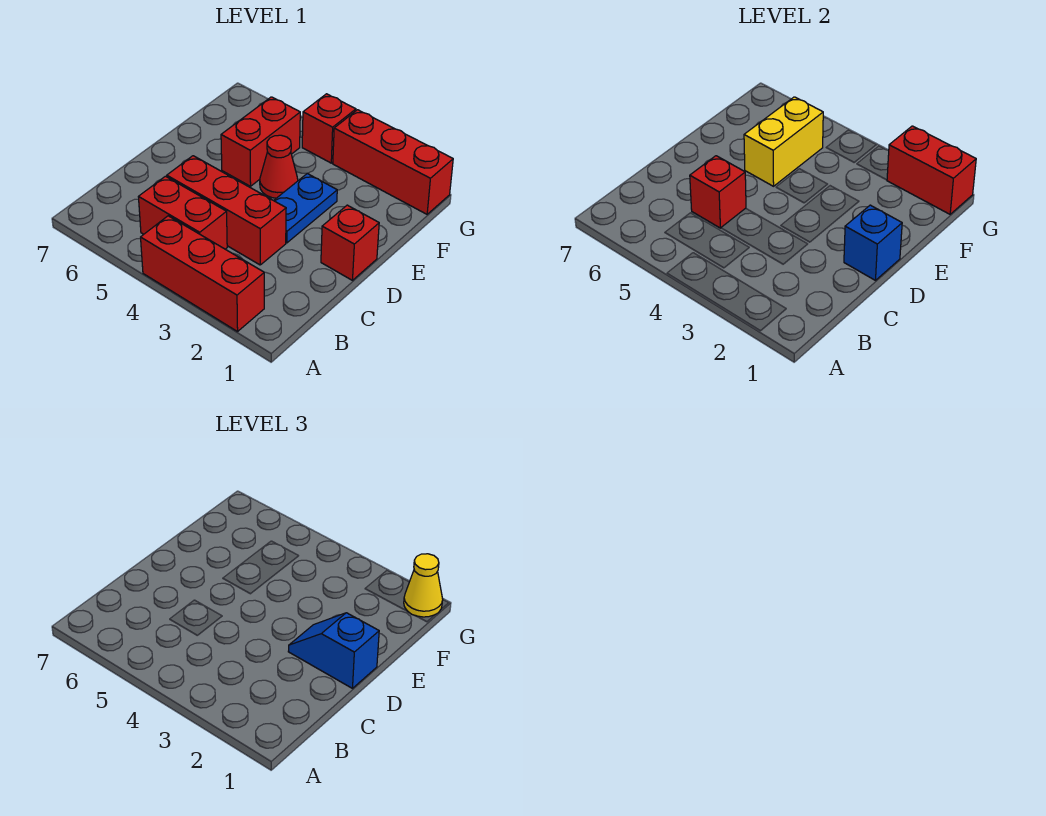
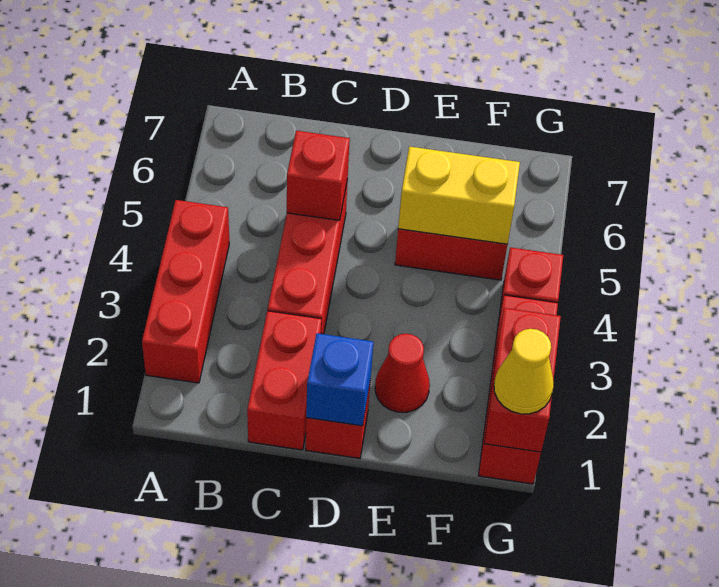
red 1x2 brick [139,176,227,249] -> red 1x2 brick moved to [247,311,322,450]
blue 1x2 slope [288,613,379,688] -> none
blue 1x2 plate [274,174,337,243] -> none
red 1x1 cone [260,135,298,198] -> red 1x1 cone moved to [375,334,430,412]

